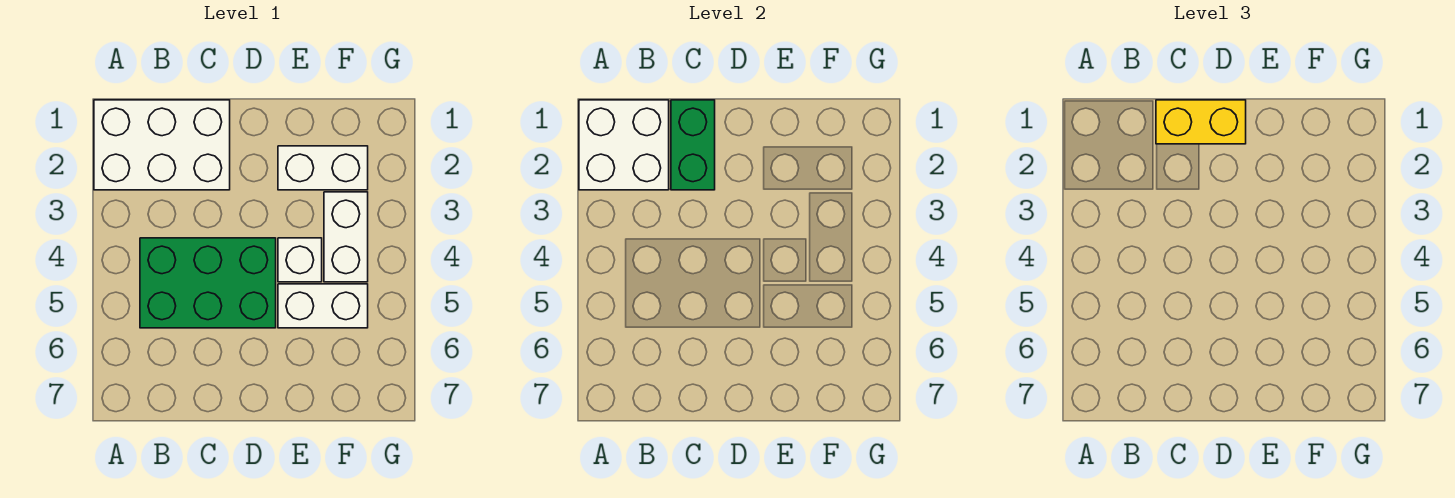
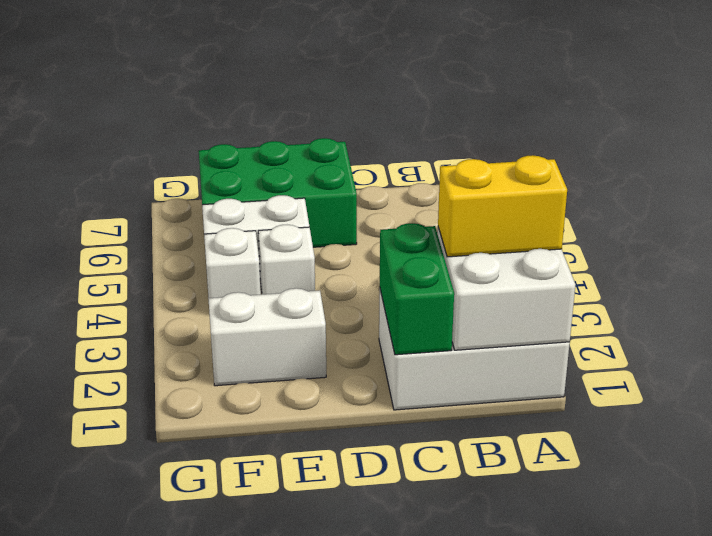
green 2x3 brick [140,238,276,328] -> green 2x3 brick moved to [199,138,357,247]
yellow 1x2 brick [1156,100,1246,144] -> yellow 1x2 brick moved to [438,155,567,257]
white 1x2 brick [324,192,368,282] -> white 1x1 brick [204,228,261,298]

